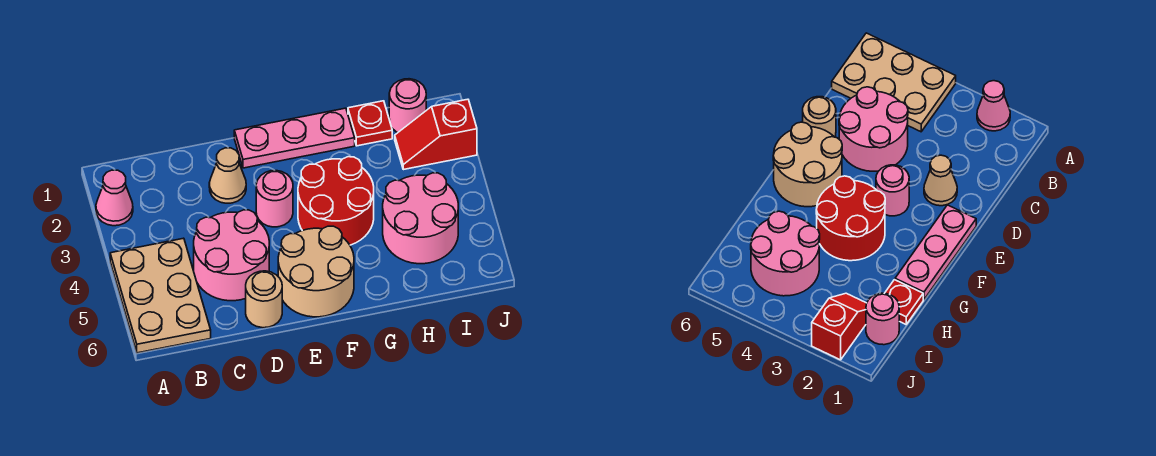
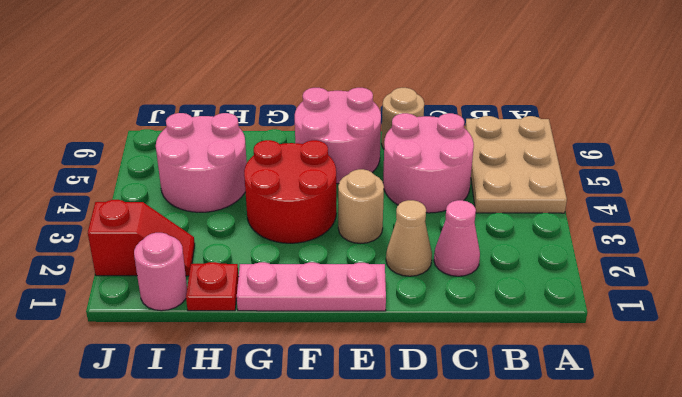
pink 1x1 cone [96,170,133,226] -> pink 1x1 cone moved to [434,200,480,276]
pink 1x1 round brick [256,171,293,227] -> tan 1x1 round brick [338,169,384,244]
tan 2x2 round brick [278,226,354,317] -> pink 2x2 round brick [295,88,381,184]

